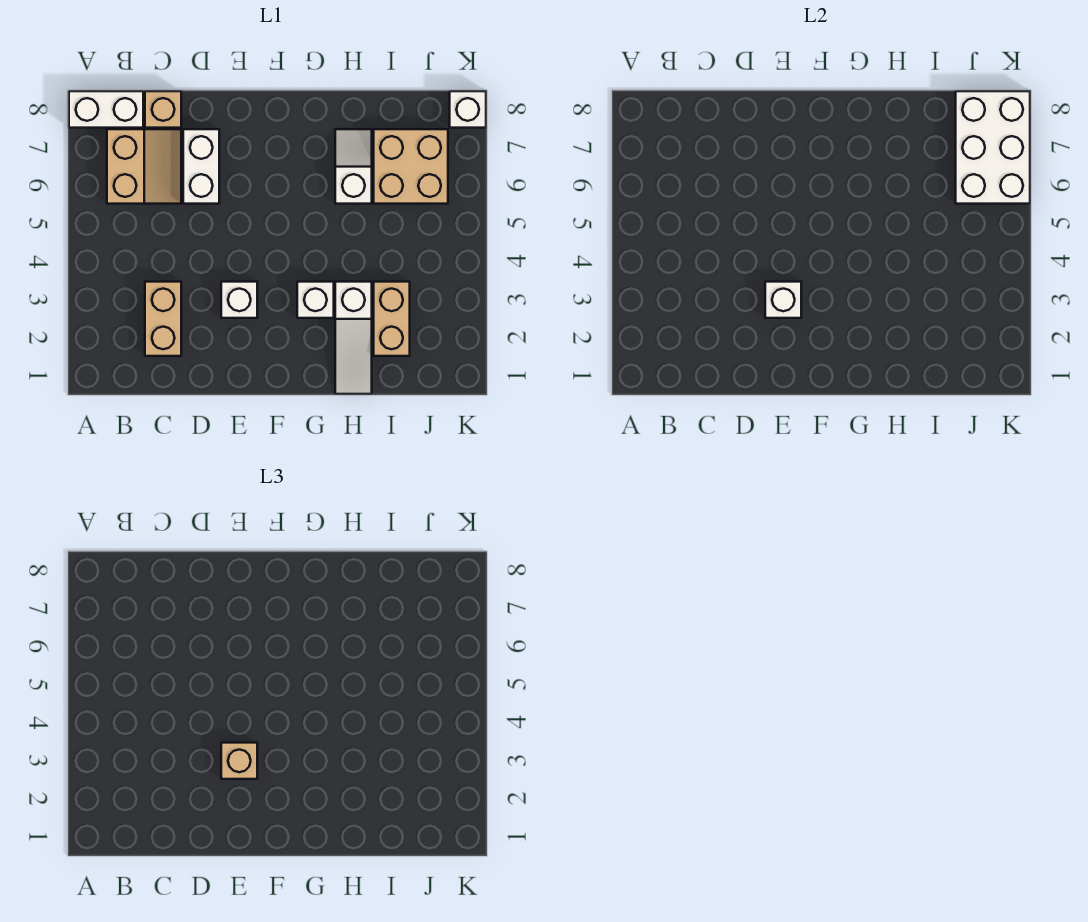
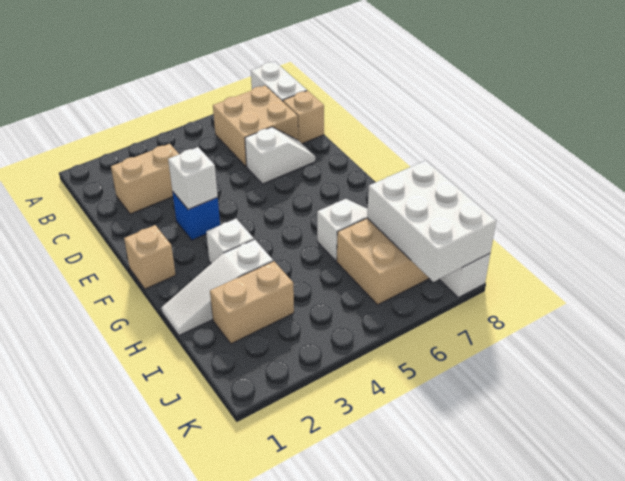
tan 2x2 slope [107,129,181,204] -> tan 2x2 brick [213,86,298,167]
white 1x2 brick [183,129,219,204] -> white 1x2 slope [245,127,315,184]
white 1x1 brick [221,282,257,318] -> blue 1x1 brick [173,192,220,240]
tan 1x1 brick [221,743,257,779] -> tan 1x1 brick moved to [124,225,176,289]
white 2x3 brick [956,91,1030,204] -> white 2x3 brick turned to [367,160,496,282]

